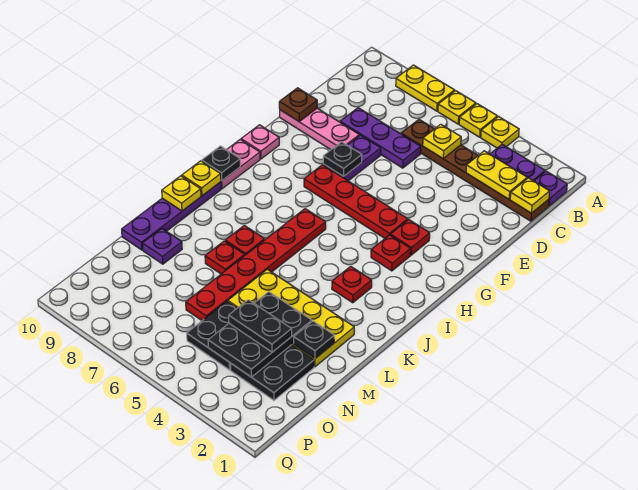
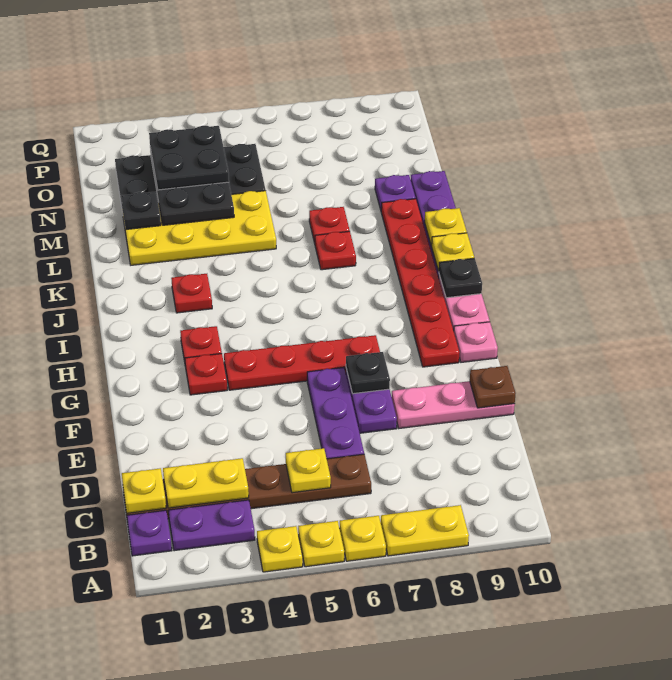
purple 1x3 plate [340,108,421,168] -> purple 1x3 plate turned to [307,367,364,459]
red 1x6 plate [186,209,326,320] -> red 1x6 plate moved to [381,199,459,367]
black 1x2 plate [229,300,292,352] -> black 2x2 plate [149,126,229,190]

